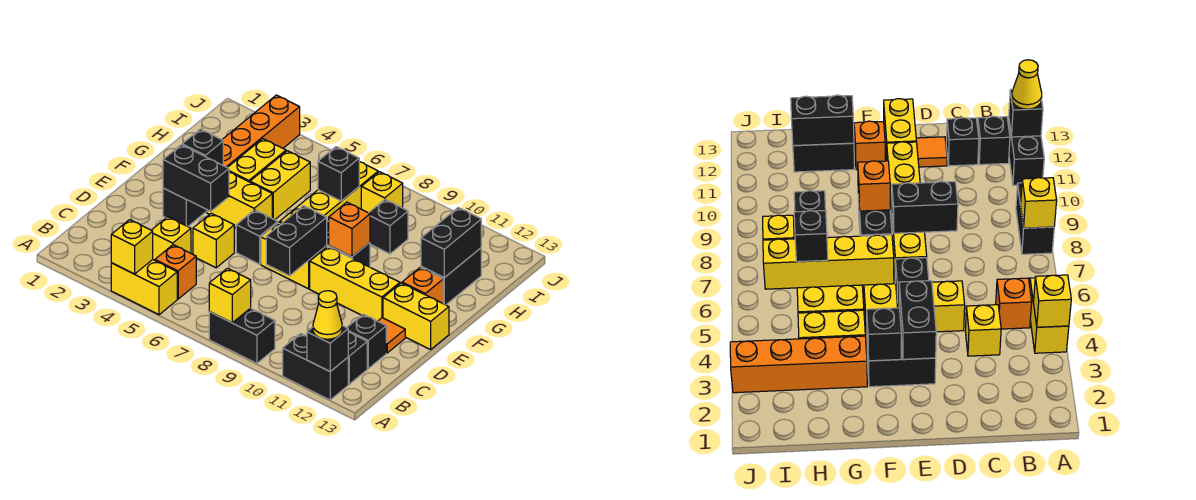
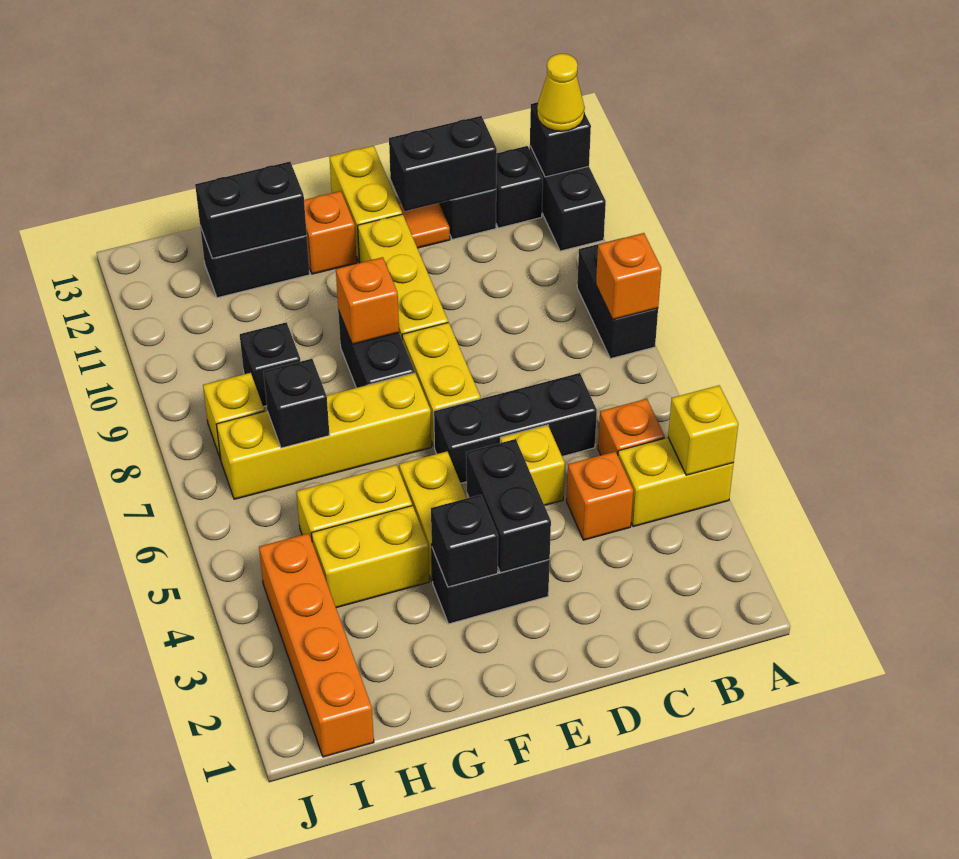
yellow 1x2 brick [111,260,177,315] -> yellow 1x2 brick turned to [618,438,734,527]
yellow 1x1 brick [209,268,251,323] -> orange 1x1 brick [596,233,661,319]
yellow 1x1 brick [152,217,191,260] -> orange 1x1 brick [567,451,633,540]
black 1x2 brick [266,206,327,276] -> black 1x2 brick moved to [389,116,497,211]
black 1x1 brick [236,210,278,264] -> black 1x3 brick [434,373,597,483]
orange 1x4 brick [222,95,300,167] -> orange 1x4 brick turned to [259,533,374,757]

